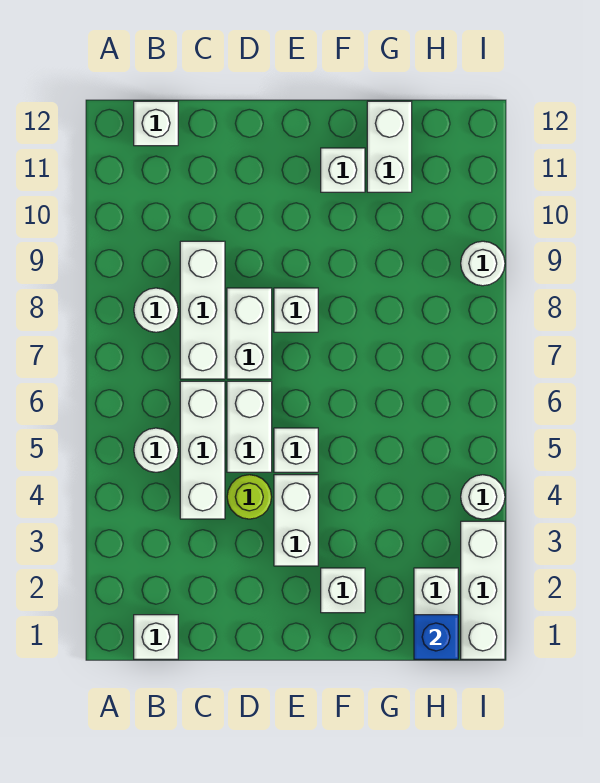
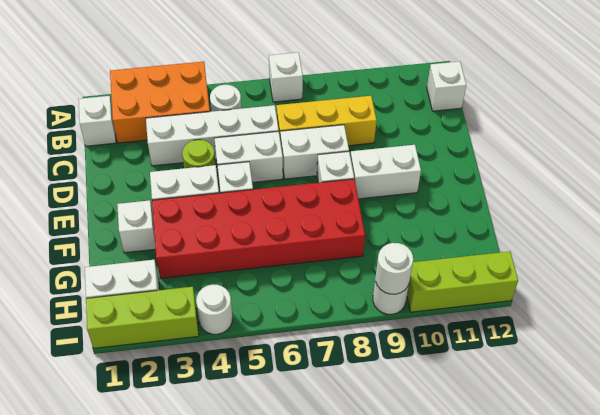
none -> orange 2x3 brick [110,61,210,143]
white 1x1 round brick [134,288,178,332] -> white 1x1 round brick moved to [376,243,413,294]
white 1x3 brick [180,381,225,519] -> white 1x4 brick [146,105,279,166]
white 1x3 brick [180,241,225,379] -> yellow 1x3 brick [276,96,377,146]
none -> red 2x6 brick [152,179,365,278]
white 1x1 brick [321,148,365,192] -> white 1x1 brick moved to [269,52,303,102]
white 1x2 brick [367,101,412,192] -> white 1x2 brick moved to [350,145,421,199]
blue 1x1 brick [414,615,458,659] -> none
white 1x3 brick [461,521,505,659] -> lime 1x3 brick [86,287,199,348]
none -> lime 1x3 brick [407,251,518,312]

